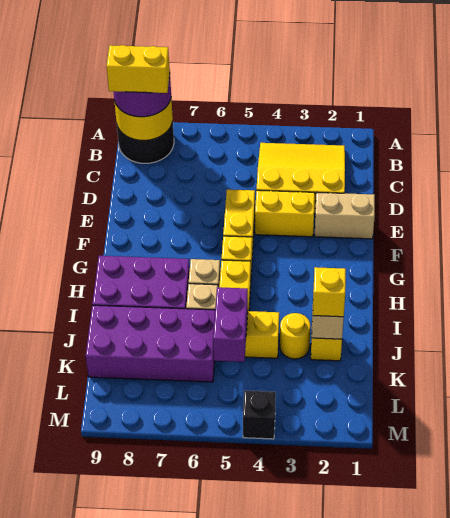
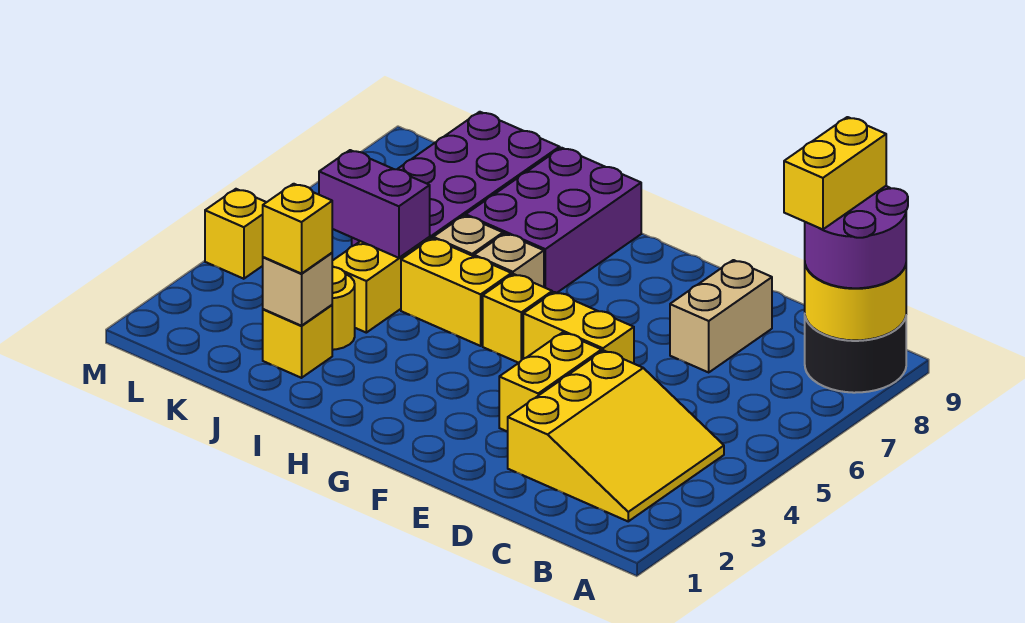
tan 1x2 brick [315,192,375,239] -> tan 1x2 brick moved to [670,260,772,372]
black 1x1 brick [243,391,276,439] -> yellow 1x1 brick [205,189,266,279]

